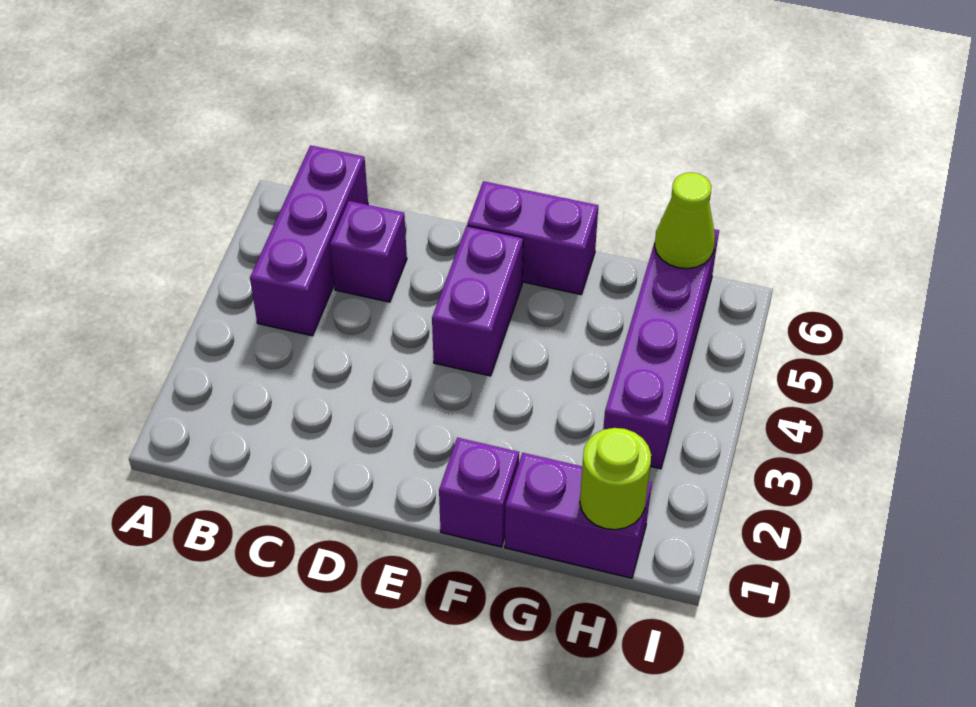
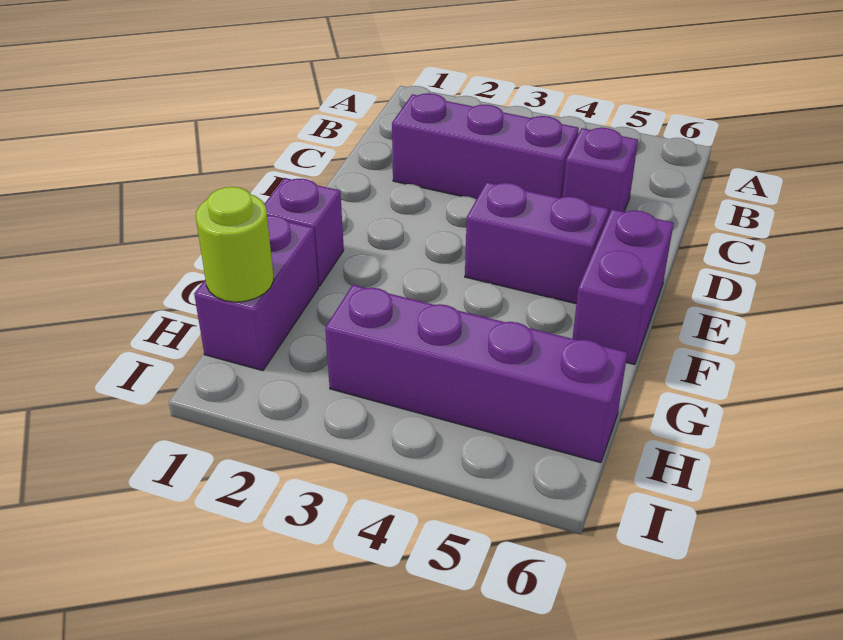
purple 1x3 brick [250,145,368,336] -> purple 1x3 brick moved to [392,93,579,199]
lime 1x1 cone [655,173,715,269] -> none

